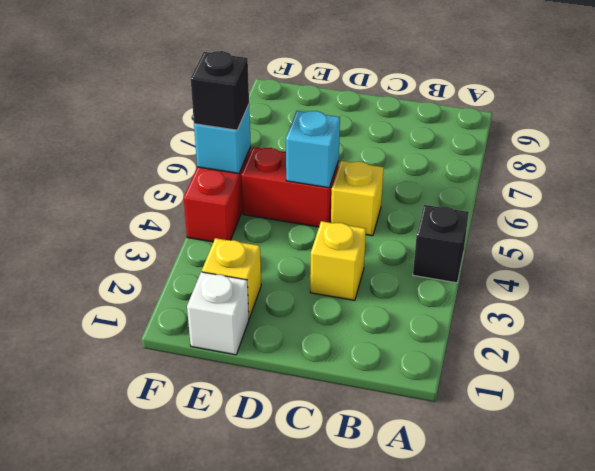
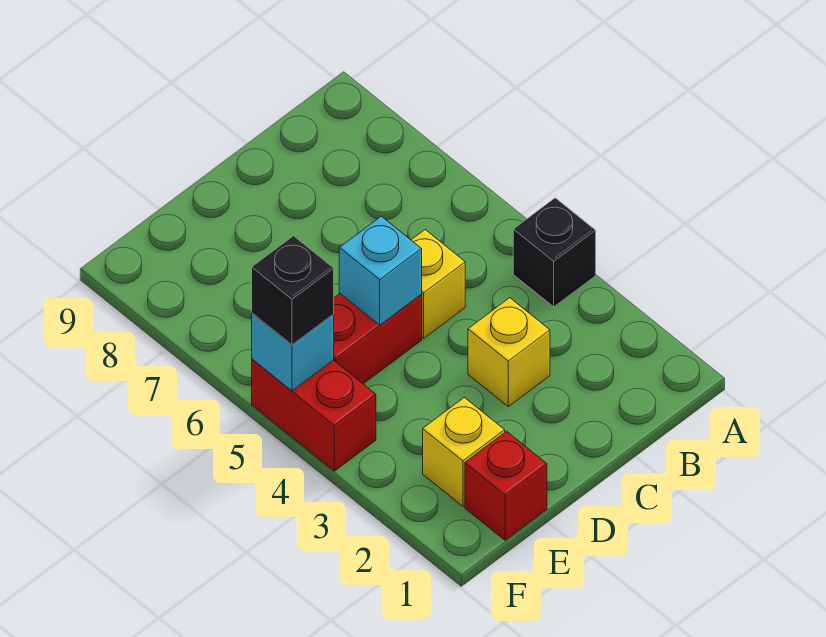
white 1x1 brick [187,272,249,355] -> red 1x1 brick [465,431,547,540]

